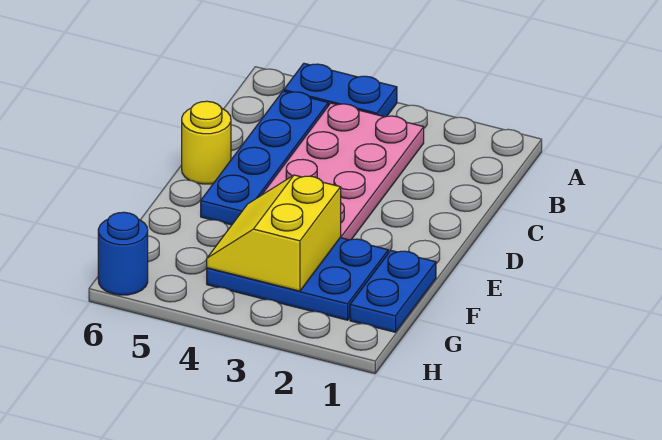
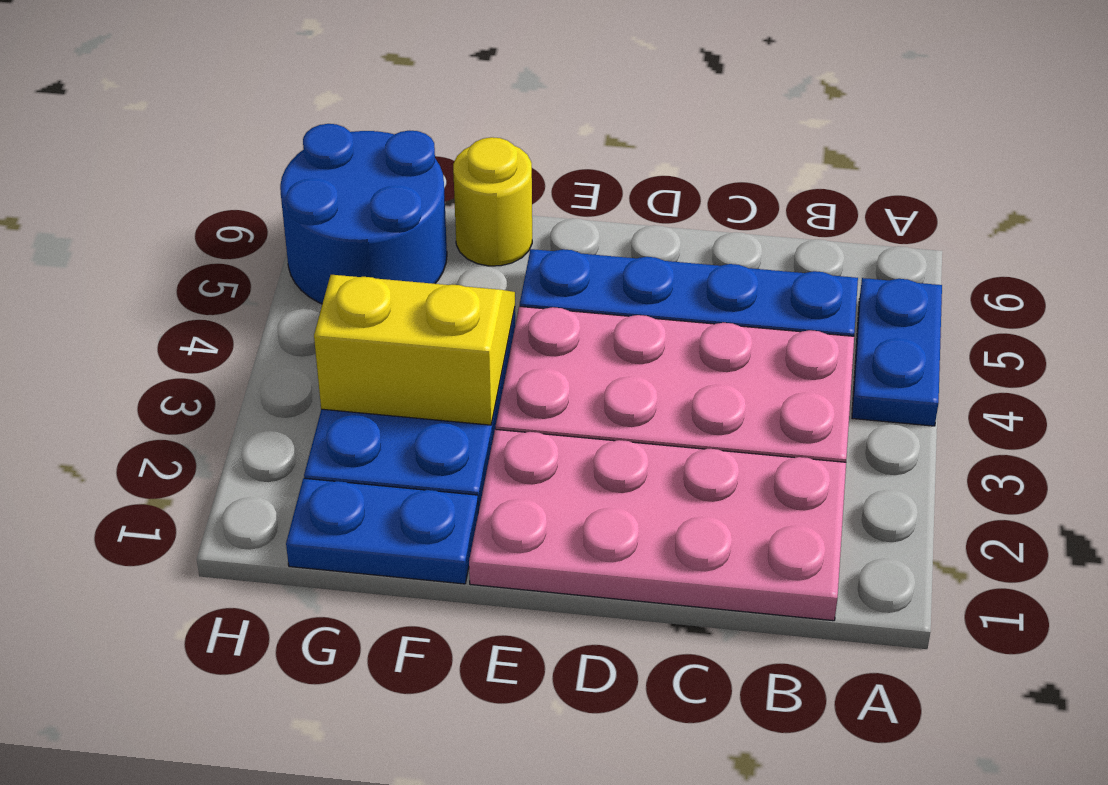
none -> pink 2x4 plate [469,429,846,621]
yellow 1x1 round brick [182,101,231,184] -> yellow 1x1 round brick moved to [453,137,532,266]
blue 1x1 round brick [98,212,148,295] -> blue 2x2 round brick [280,124,447,304]

